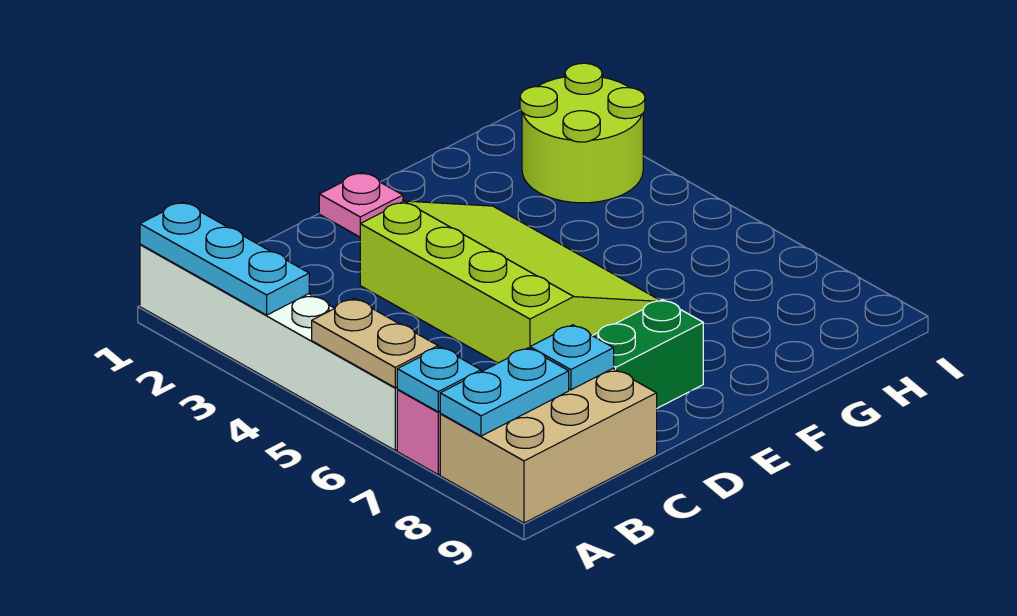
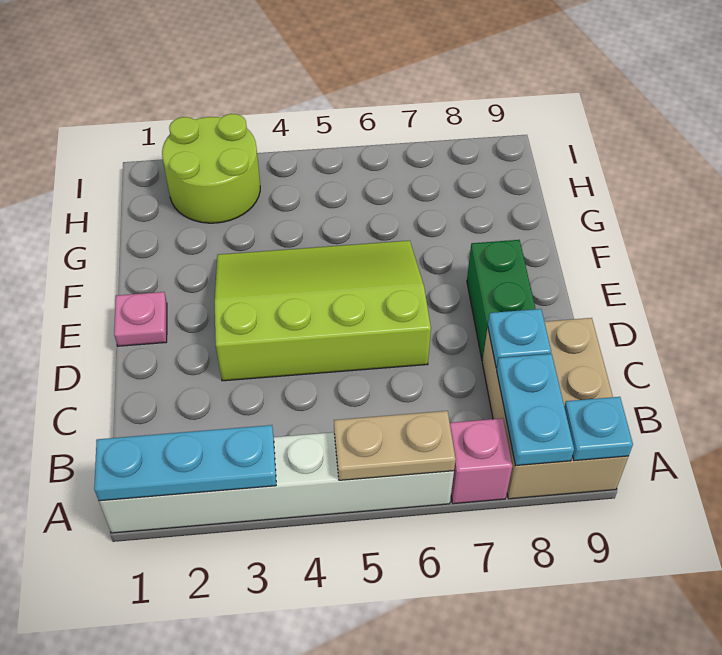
cyan 1x1 plate [397,347,481,412] -> cyan 1x1 plate moved to [564,397,633,461]

